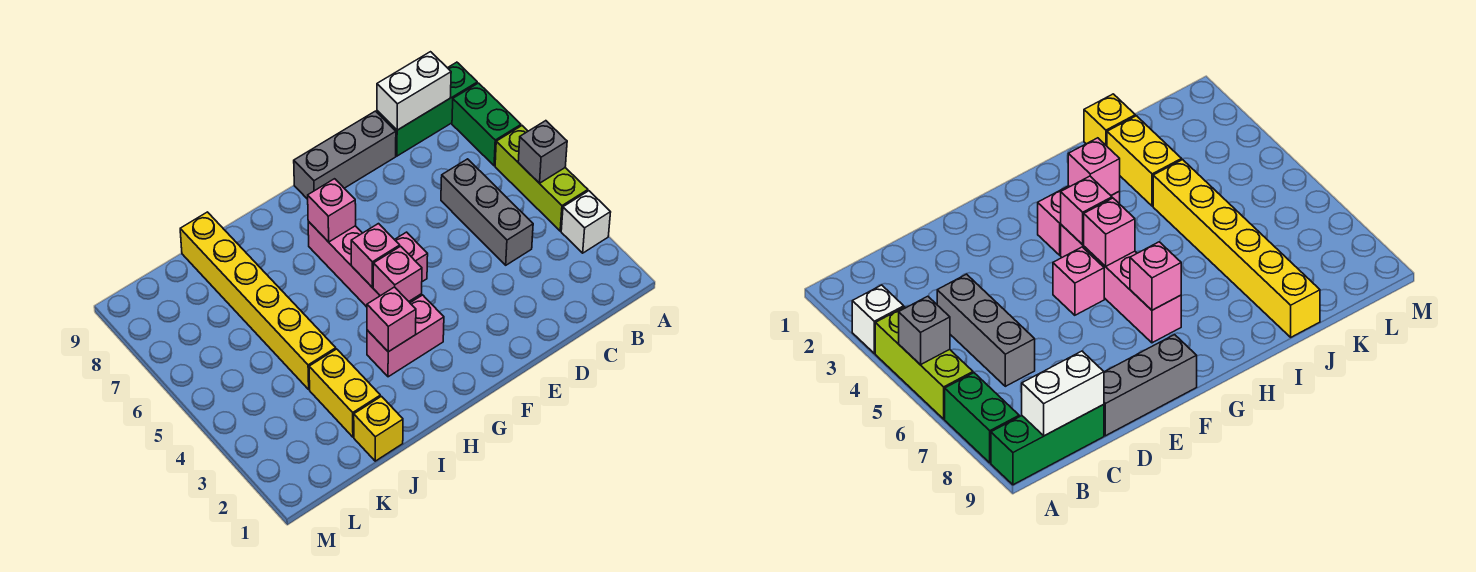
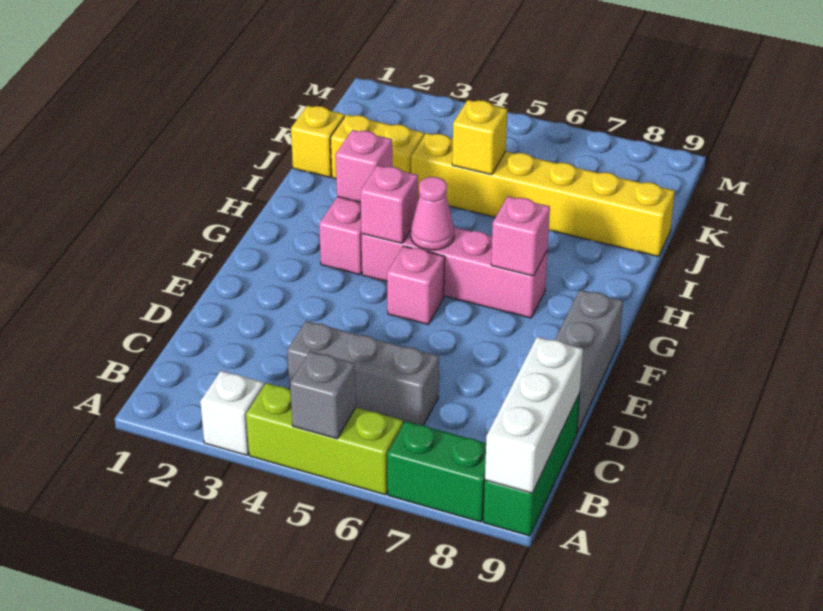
white 1x2 brick [377,52,451,130] -> white 1x3 brick [485,337,583,493]
pink 1x1 brick [351,224,400,287] -> pink 1x1 cone [411,177,455,250]
none -> yellow 1x1 brick [452,100,507,175]

